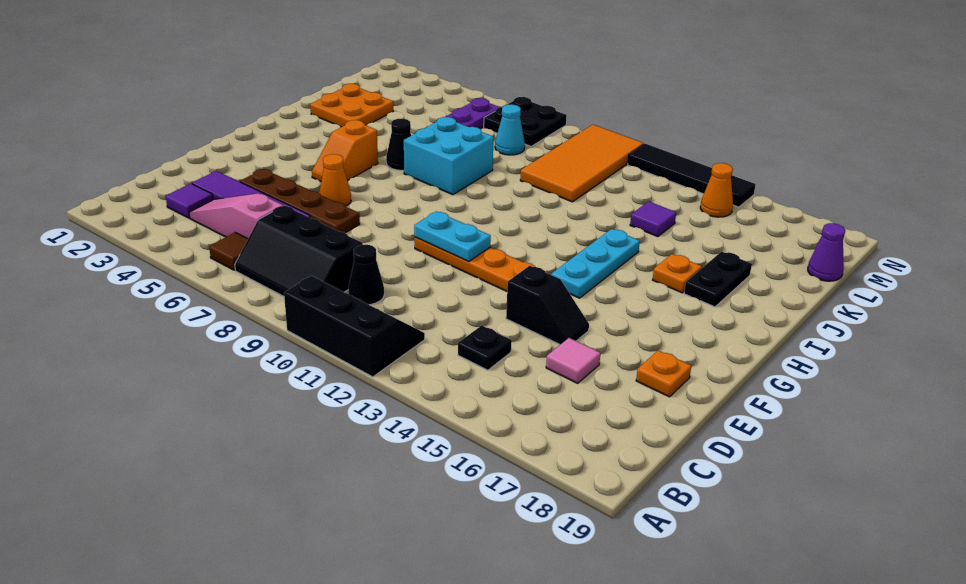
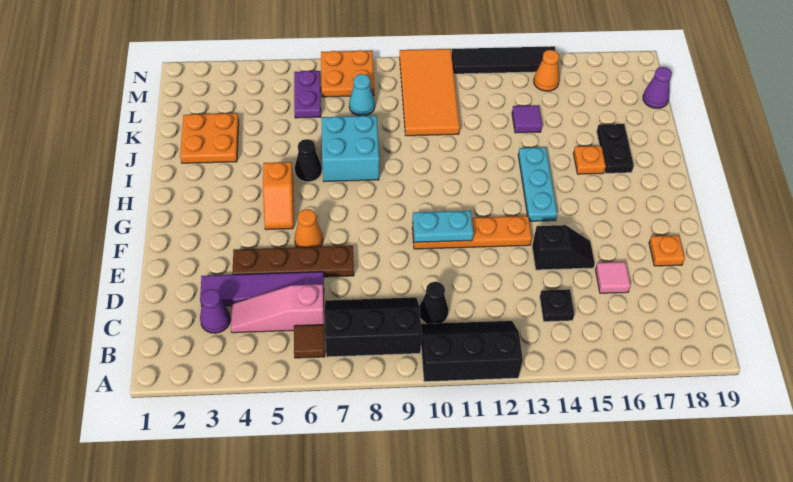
black 2x3 slope [235,206,363,296] -> black 2x3 slope turned to [325,297,422,357]
purple 1x1 tile [166,183,213,218] -> purple 1x1 cone [200,289,231,333]
black 2x2 plate [484,97,567,146] -> orange 2x2 plate [321,50,374,97]

